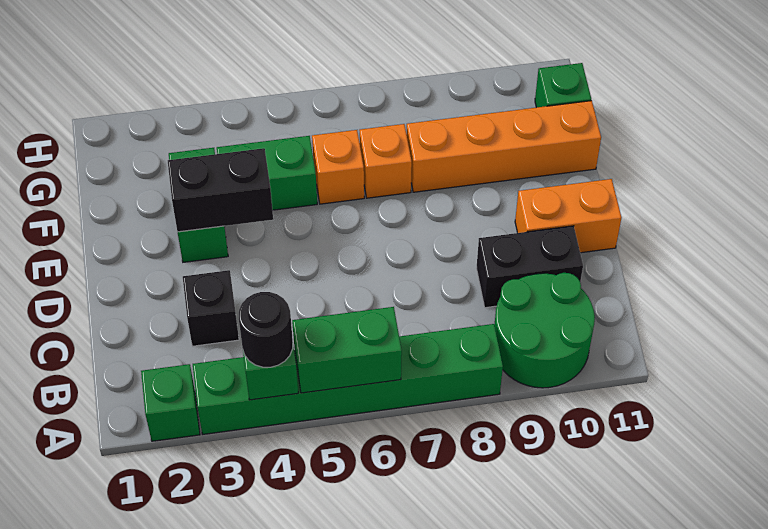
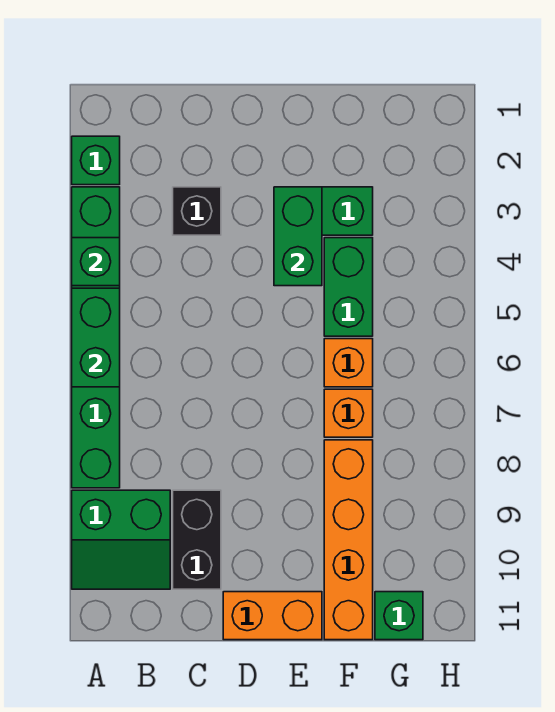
black 1x1 round brick [239,292,293,367] -> none
green 2x2 round brick [494,273,595,388] -> green 2x2 slope [72,490,170,589]
orange 1x2 brick [515,179,621,253] -> orange 1x2 brick turned to [223,592,322,640]
black 1x2 brick [168,148,273,232] -> green 1x2 brick [274,187,322,286]

